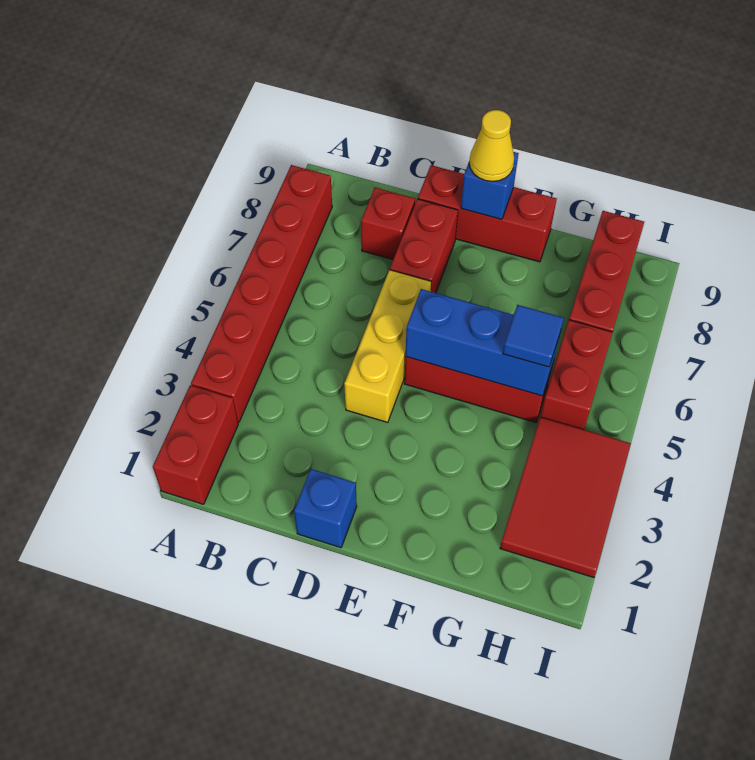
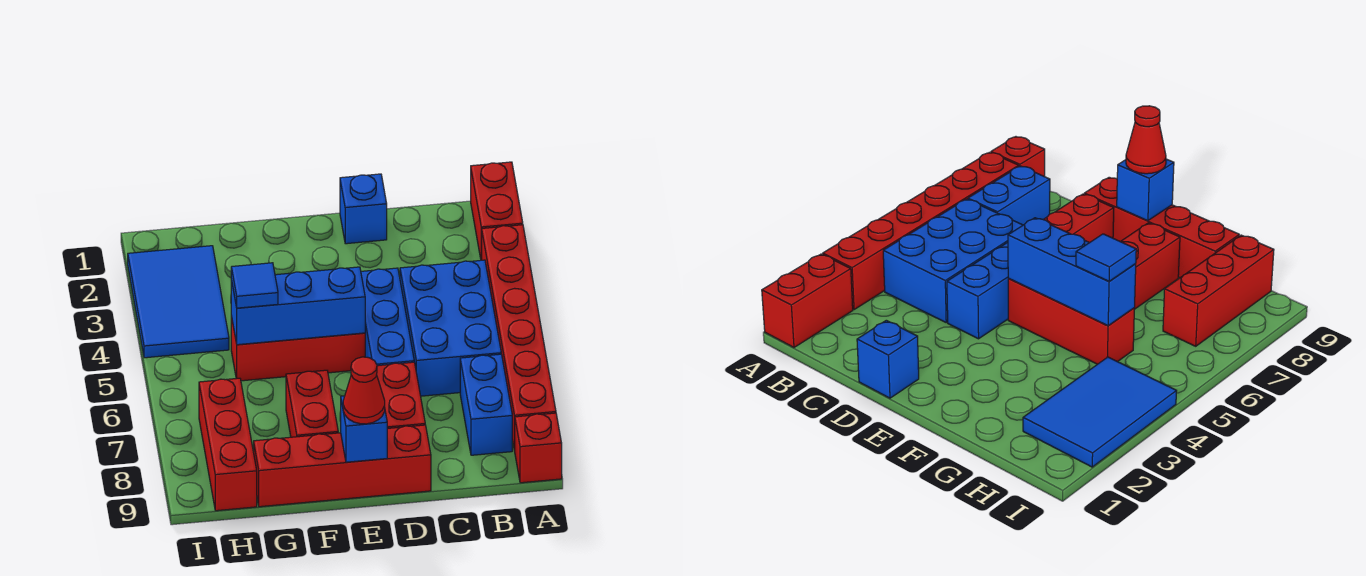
none -> blue 2x3 brick [400,260,501,396]
none -> blue 1x2 brick [460,354,512,455]
red 1x1 brick [361,188,415,259] -> red 1x1 brick moved to [515,413,562,483]
yellow 1x3 brick [344,270,431,423] -> blue 1x3 brick [361,268,414,366]
red 1x3 brick [418,165,557,262] -> red 1x4 brick [254,425,431,507]
yellow 1x1 cone [469,110,514,182] -> red 1x1 cone [343,357,385,424]
red 2x3 tile [500,417,631,578] -> blue 2x3 tile [128,246,229,358]
red 1x2 brick [540,320,613,430] -> red 1x2 brick moved to [286,370,338,437]

